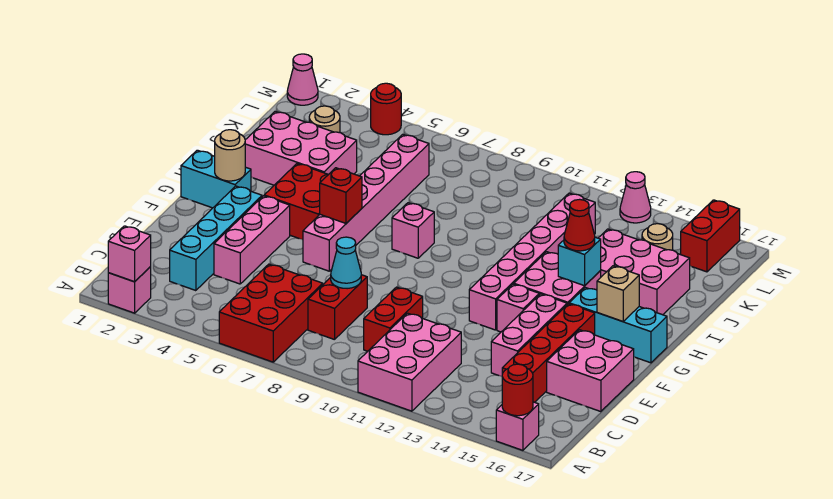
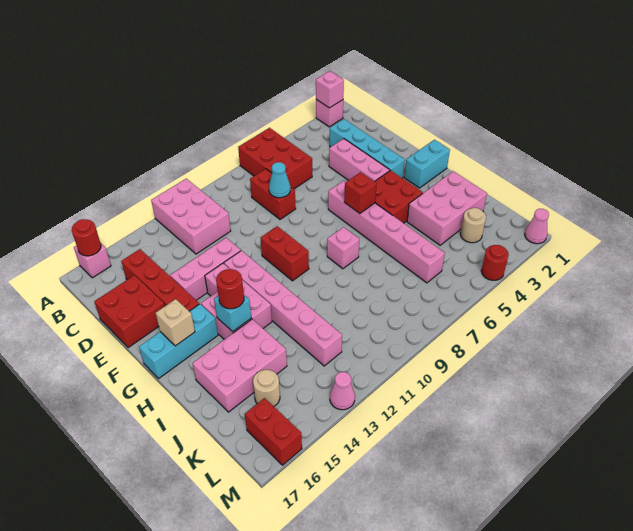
red 1x2 brick [364,287,423,351] -> red 1x2 brick moved to [261,226,309,281]
pink 1x3 brick [491,294,567,376] -> pink 1x3 brick turned to [170,238,241,300]
pink 2x2 brick [547,330,634,412] -> red 2x2 brick [94,275,164,348]
tan 1x1 round brick [215,130,245,181] -> none
red 1x1 cone [564,199,595,251] -> red 1x1 round brick [216,269,244,309]

